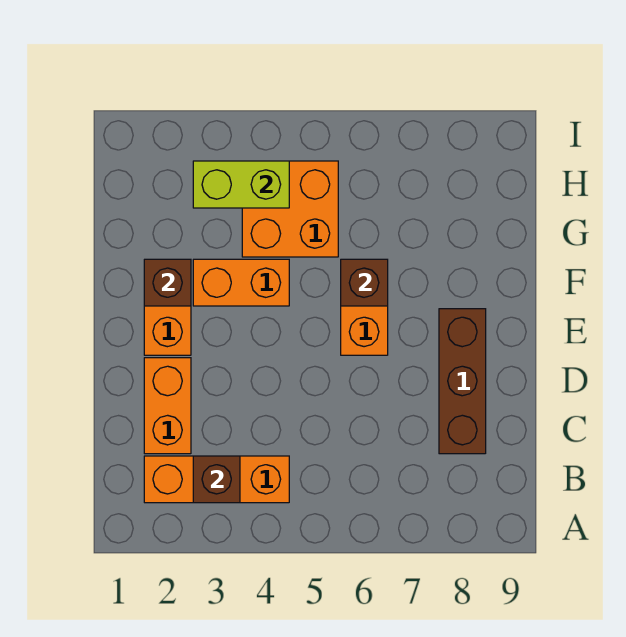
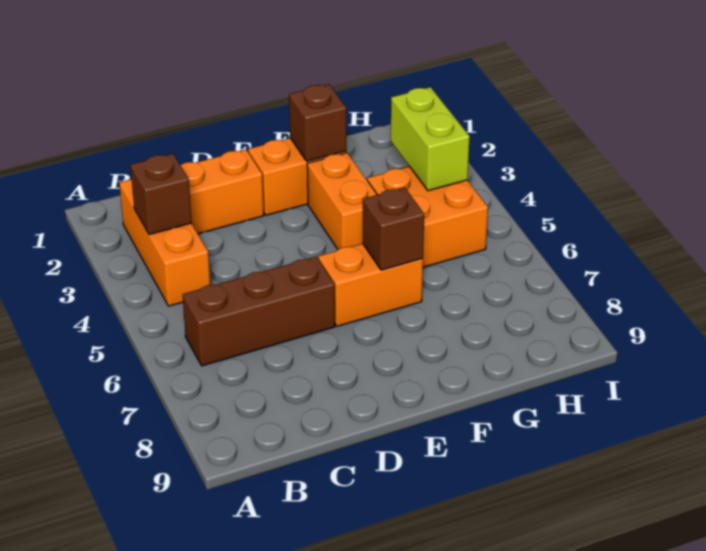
brown 1x3 brick [439,309,486,454] -> brown 1x3 brick moved to [183,257,335,366]

